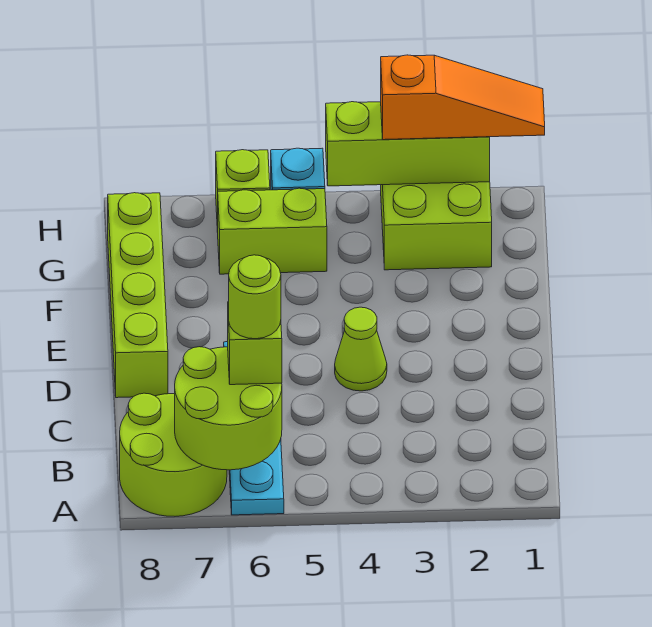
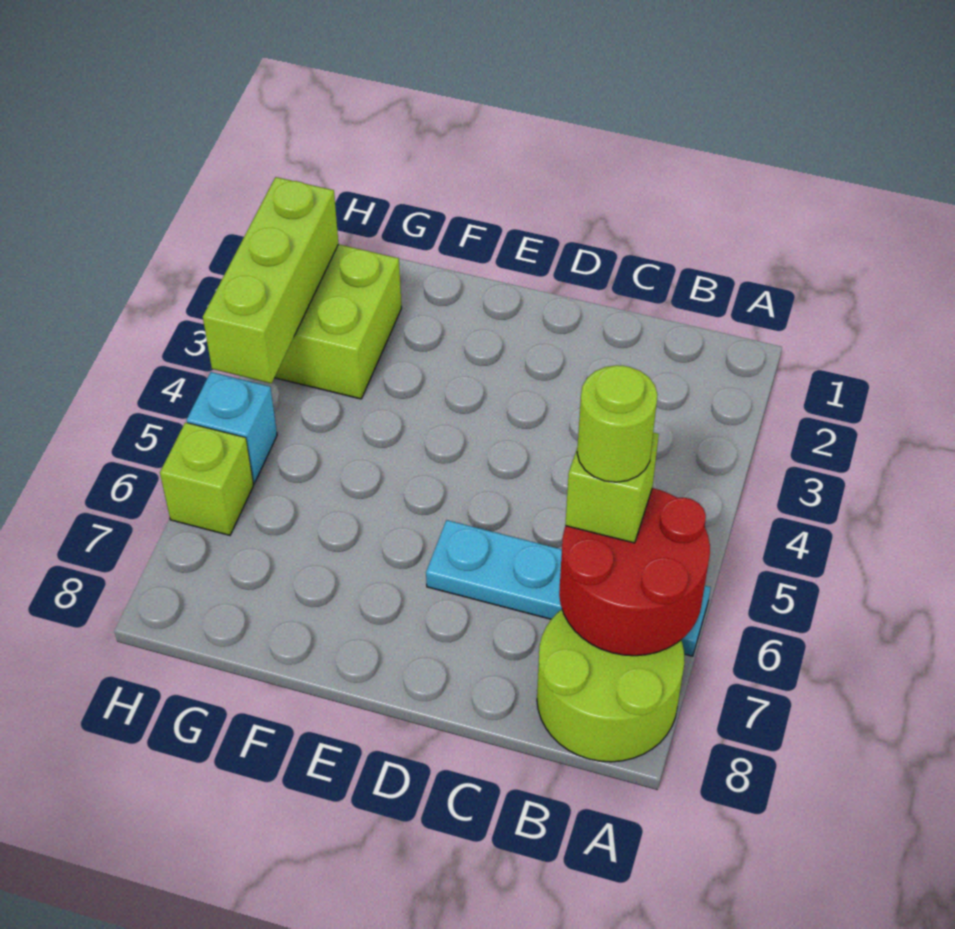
lime 2x2 round brick [175,347,282,470] -> red 2x2 round brick [559,488,710,656]
lime 1x1 cone [335,307,387,391] -> none
lime 1x4 brick [108,193,168,398] -> none
lime 1x2 brick [218,188,327,274] -> none
orange 1x3 slope [381,55,545,140] -> none

